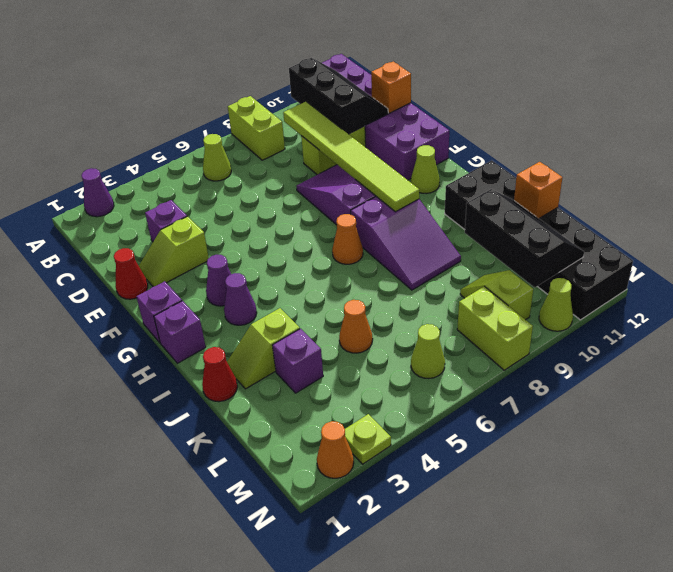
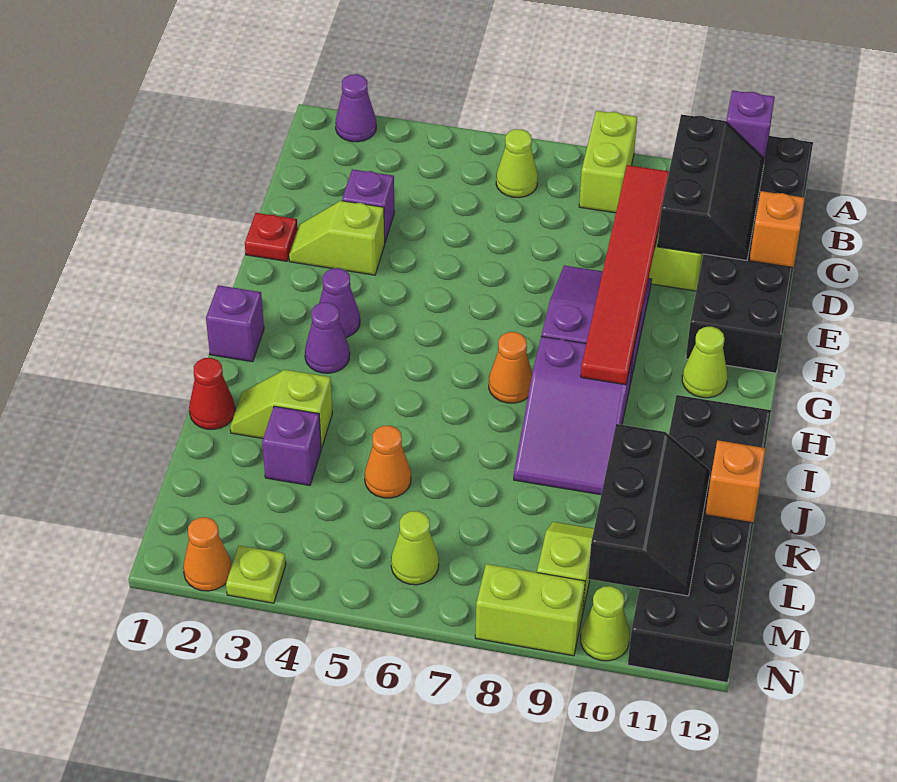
purple 2x6 brick [322,54,449,180] -> black 2x6 brick [686,136,813,373]
lime 1x6 tile [283,102,419,212] -> red 1x6 tile [581,165,669,385]
red 1x1 cone [114,248,148,299] -> red 1x1 plate [245,213,298,261]
purple 1x1 brick [136,281,182,343] -> purple 1x1 brick moved to [726,90,775,159]
lime 1x2 brick [457,286,533,370] -> lime 1x2 brick turned to [475,564,585,656]

